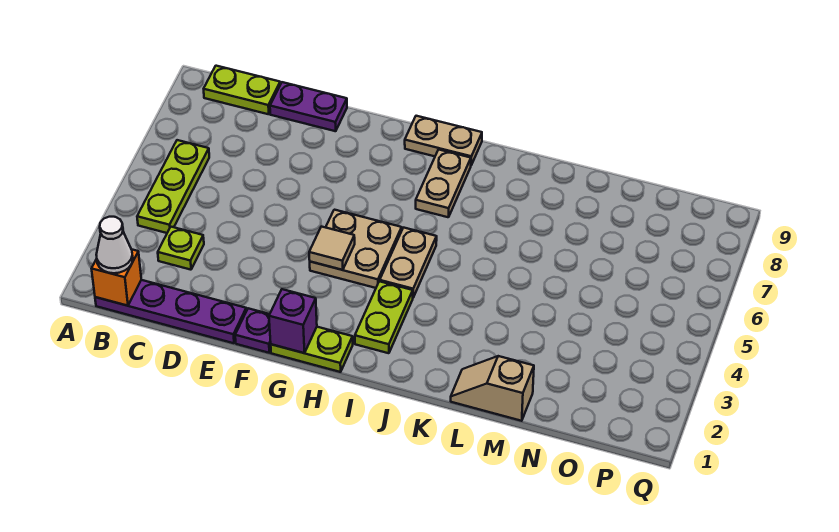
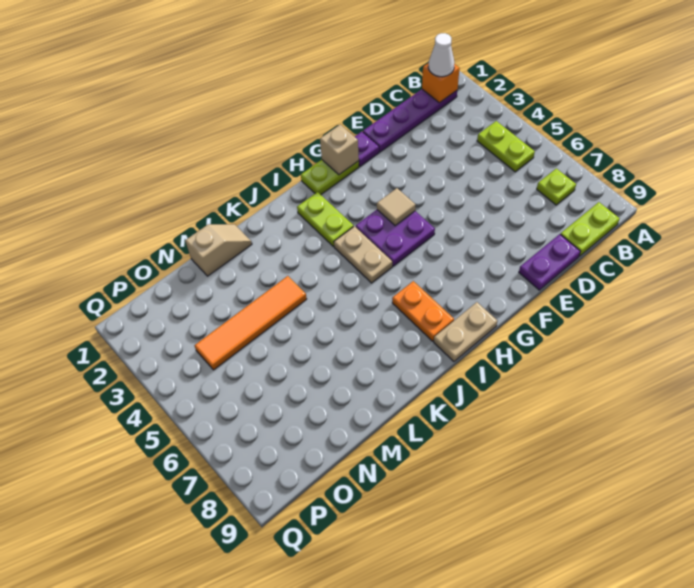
lime 1x3 plate [137,140,209,233] -> lime 1x2 plate [477,121,535,172]
lime 1x1 plate [158,227,204,270] -> lime 1x1 plate moved to [537,168,576,205]
purple 1x1 brick [269,289,317,353] -> tan 1x1 brick [320,125,359,175]
tan 2x2 plate [310,210,402,288] -> purple 2x2 plate [356,210,435,266]
tan 1x2 plate [416,150,471,217] -> orange 1x2 plate [392,281,454,341]
none -> orange 1x4 tile [194,276,307,370]

